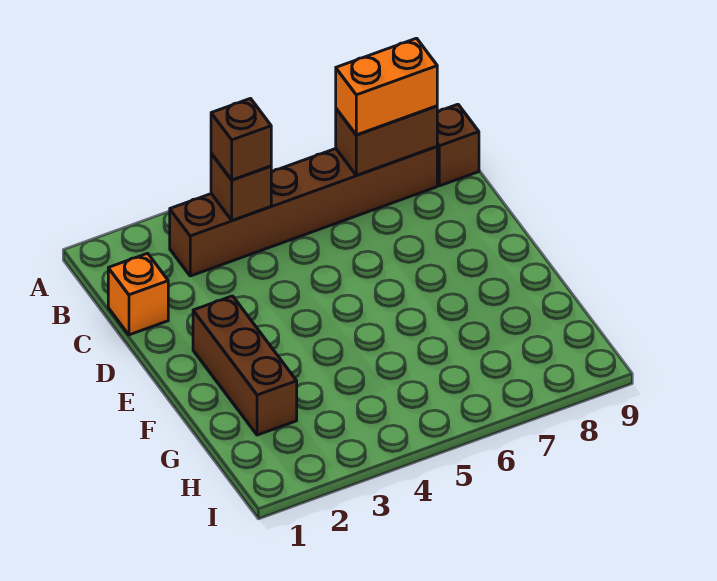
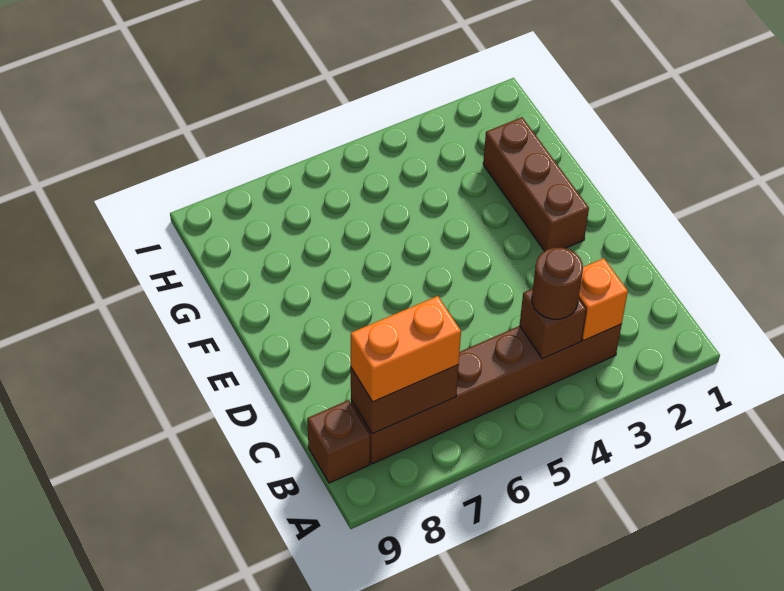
brown 1x1 brick [211,99,271,180] -> brown 1x1 round brick [532,248,583,319]
orange 1x1 brick [108,253,168,335] -> orange 1x1 brick moved to [579,258,628,341]

